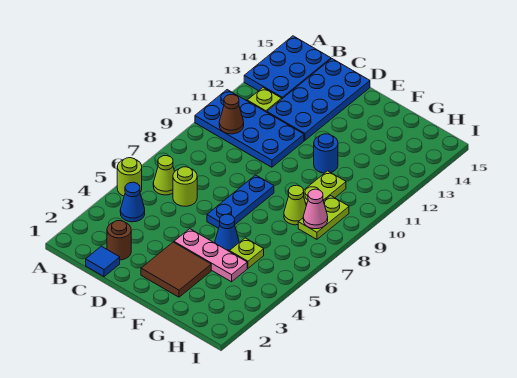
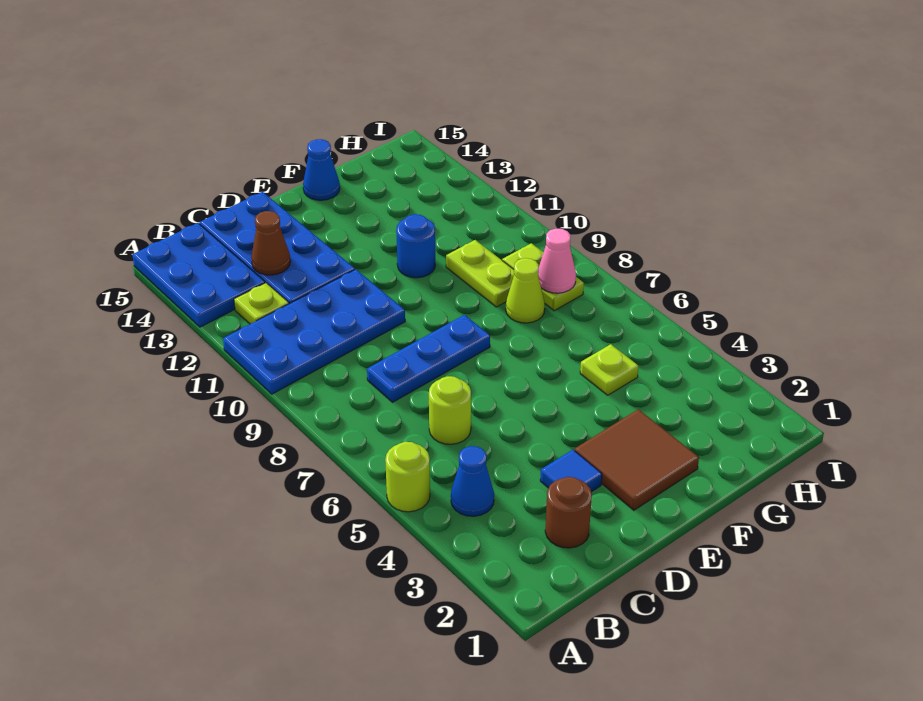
lime 1x1 cone [153,156,175,195] -> none
brown 1x1 cone [219,95,244,134] -> brown 1x1 cone moved to [251,211,290,275]
blue 1x1 tile [86,246,120,277] -> blue 1x1 tile moved to [540,450,602,492]
pink 1x3 plate [174,229,247,282] -> none
blue 1x3 plate [207,175,274,228] -> blue 1x3 plate turned to [367,315,490,402]
blue 1x1 cone [215,214,239,251] -> blue 1x1 cone moved to [303,139,340,200]

